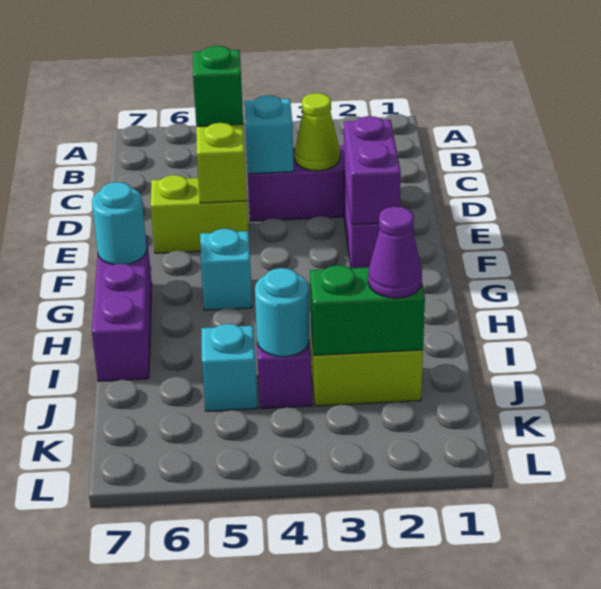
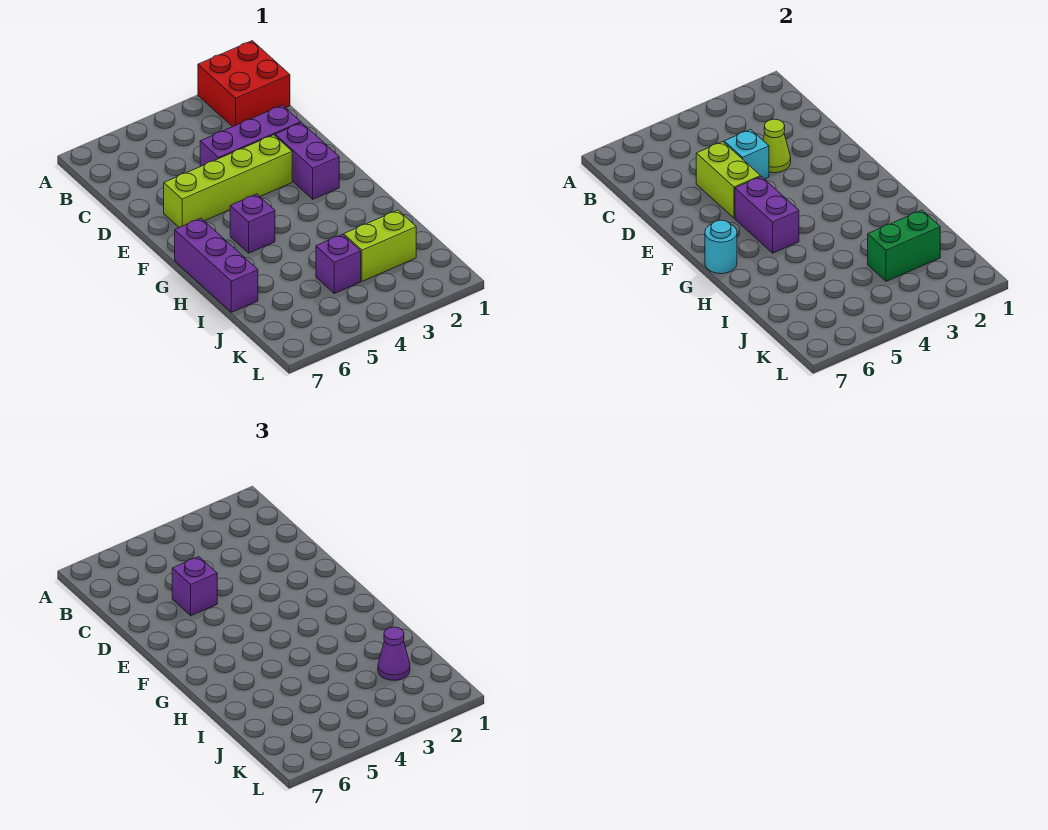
none -> red 2x2 brick [198,41,290,127]
green 1x1 brick [193,46,243,126] -> purple 1x1 brick [172,557,217,616]
purple 1x2 brick [344,116,401,224] -> purple 1x2 brick moved to [735,177,799,253]
lime 1x2 brick [151,175,248,253] -> lime 1x4 brick [164,135,292,227]
cyan 1x1 brick [200,229,252,310] -> purple 1x1 brick [230,194,275,253]
cyan 1x1 round brick [255,268,310,357] -> none
cyan 1x1 brick [201,324,258,411] -> none

